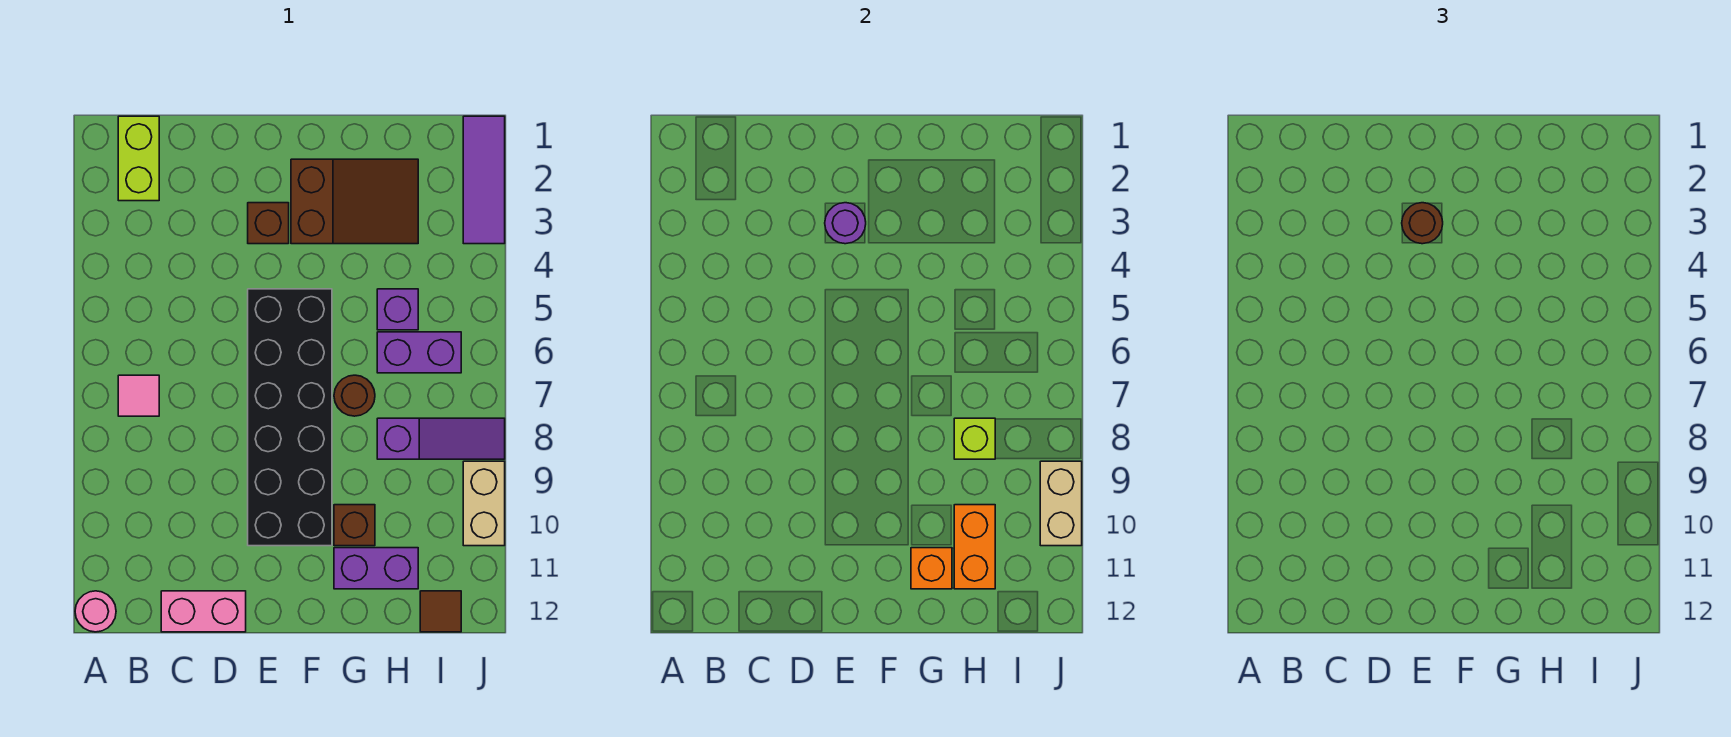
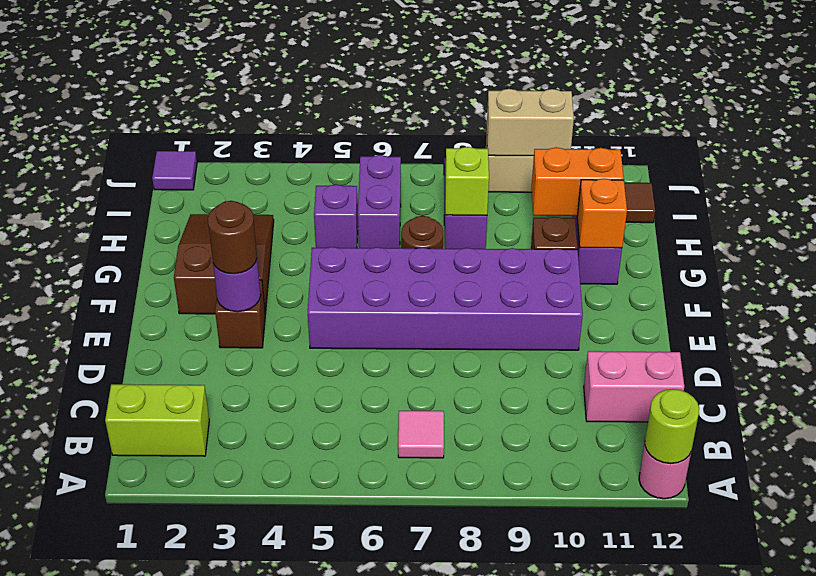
none -> lime 1x1 round brick [645,389,699,464]
pink 1x2 brick [161,591,246,632] -> pink 1x2 brick turned to [584,351,684,422]
black 2x6 brick [248,289,332,546] -> purple 2x6 brick [308,247,583,350]
purple 1x3 tile [463,116,505,244] -> purple 1x1 tile [152,151,197,190]

